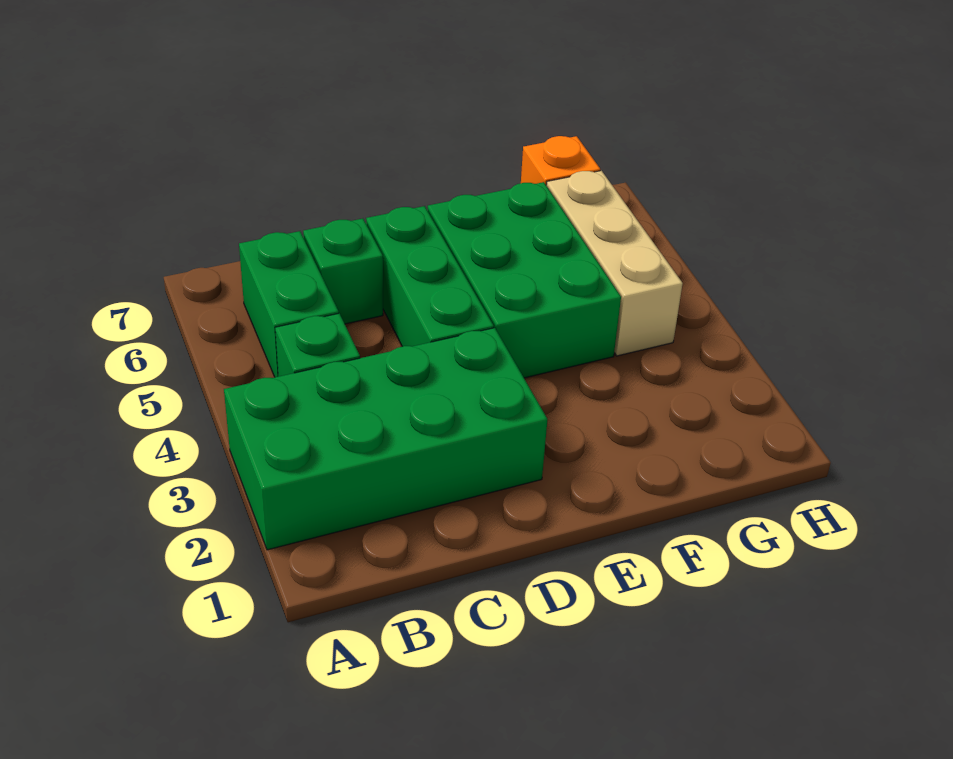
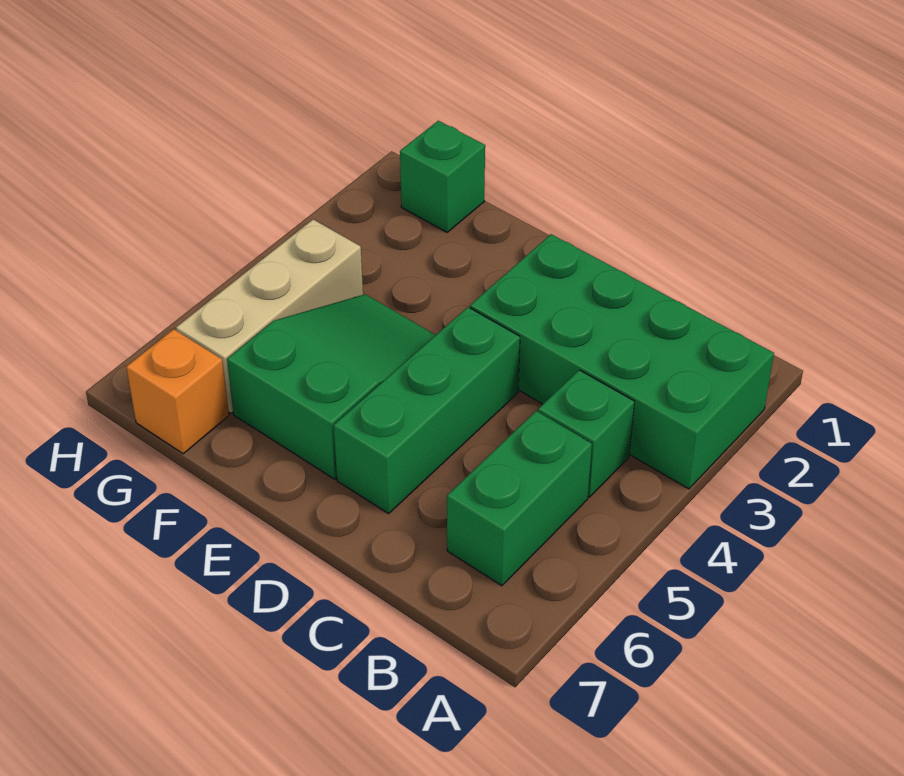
green 1x1 brick [303,219,383,324] -> green 1x1 brick moved to [400,121,485,232]
green 2x3 brick [428,182,621,378] -> green 2x3 slope [227,294,435,479]

